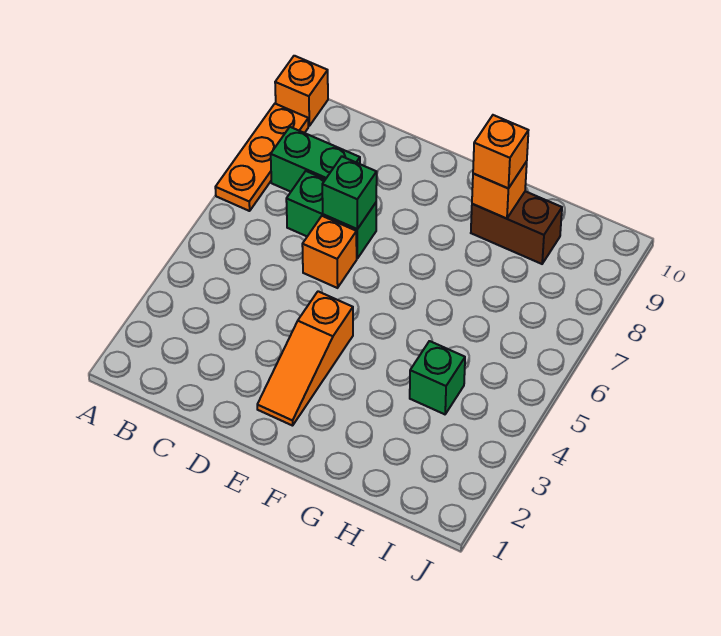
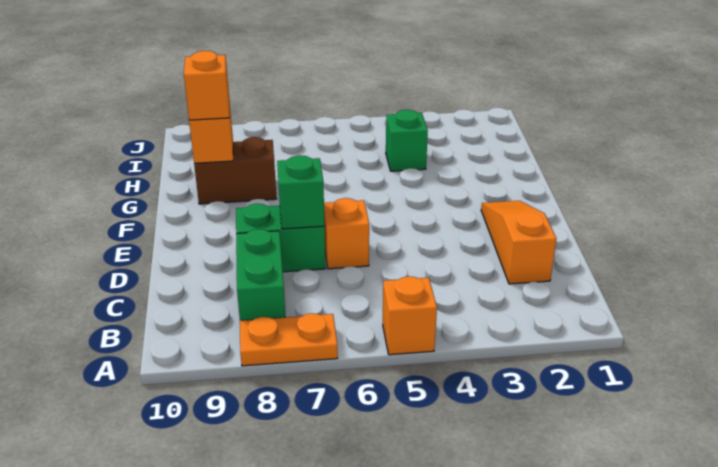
orange 1x3 plate [215,104,308,211] -> orange 1x2 plate [240,313,338,366]
orange 1x1 brick [275,56,328,126] -> orange 1x1 brick moved to [383,276,437,355]
green 1x2 brick [286,171,376,258] -> green 1x2 brick turned to [236,204,326,272]
orange 1x3 slope [257,291,353,426] -> orange 1x3 slope turned to [481,201,556,284]
brown 1x2 brick [471,191,562,264] -> brown 1x2 brick turned to [194,137,277,204]

